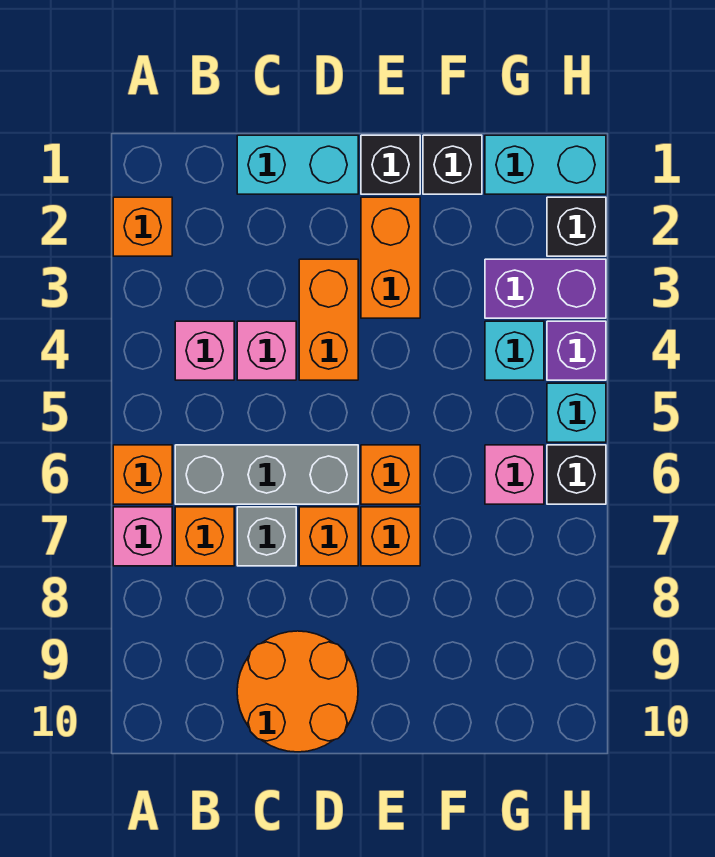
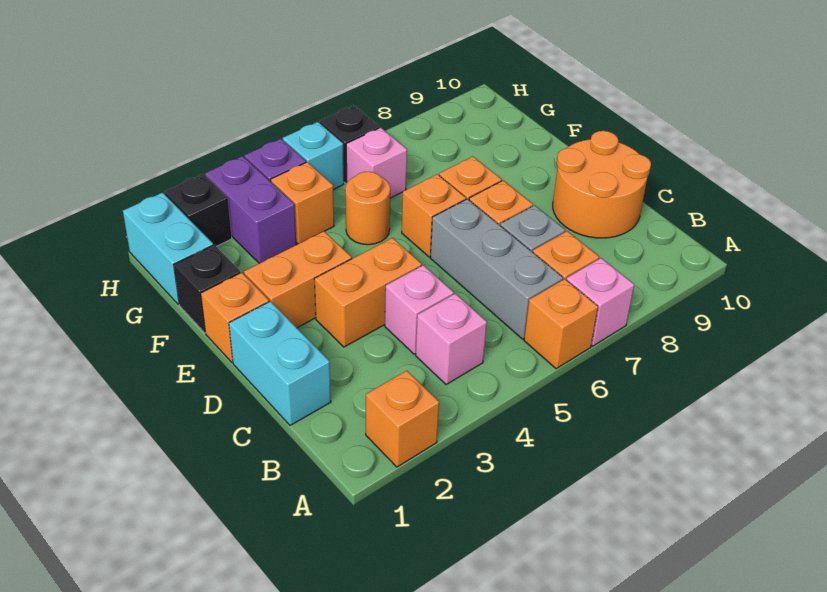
black 1x1 brick [361,135,420,194] -> orange 1x1 brick [201,272,269,362]
none -> orange 1x1 round brick [345,172,390,245]
cyan 1x1 brick [485,321,544,380] -> orange 1x1 brick [271,162,334,244]

